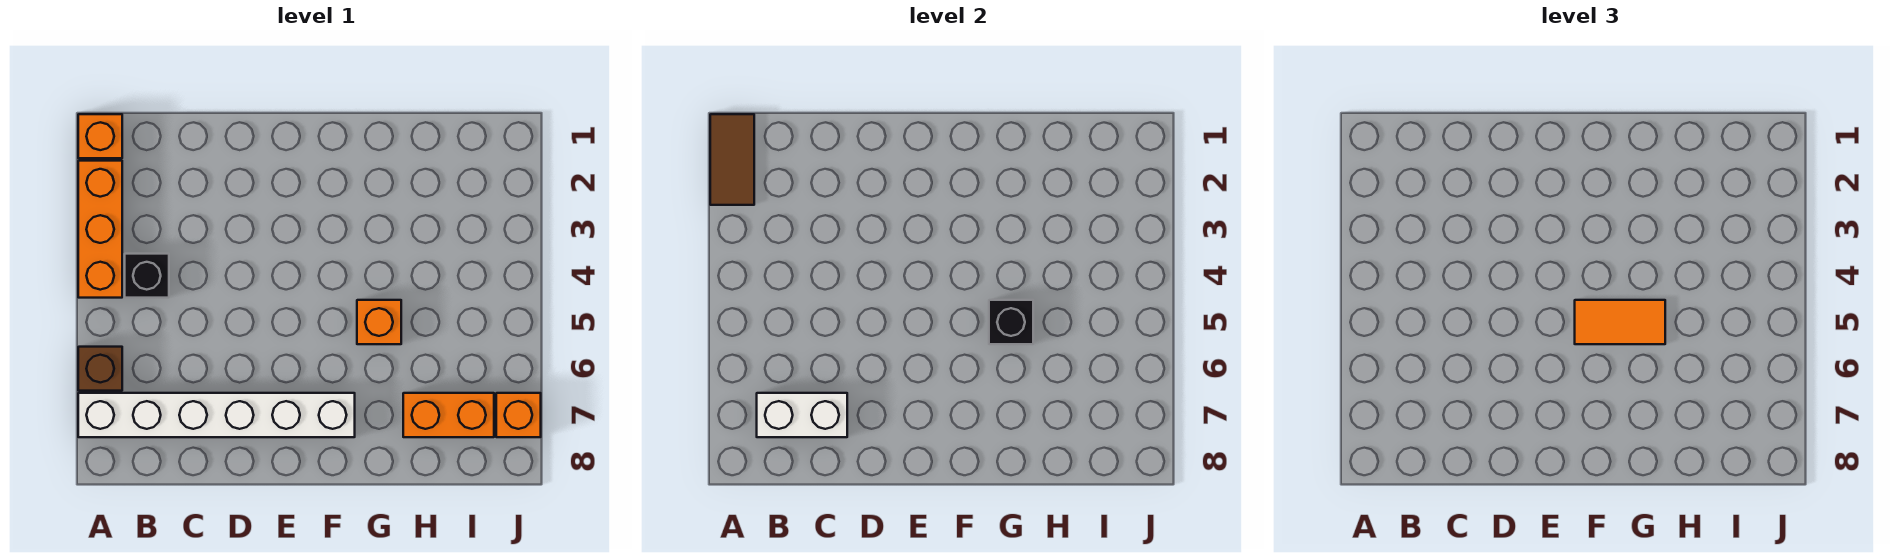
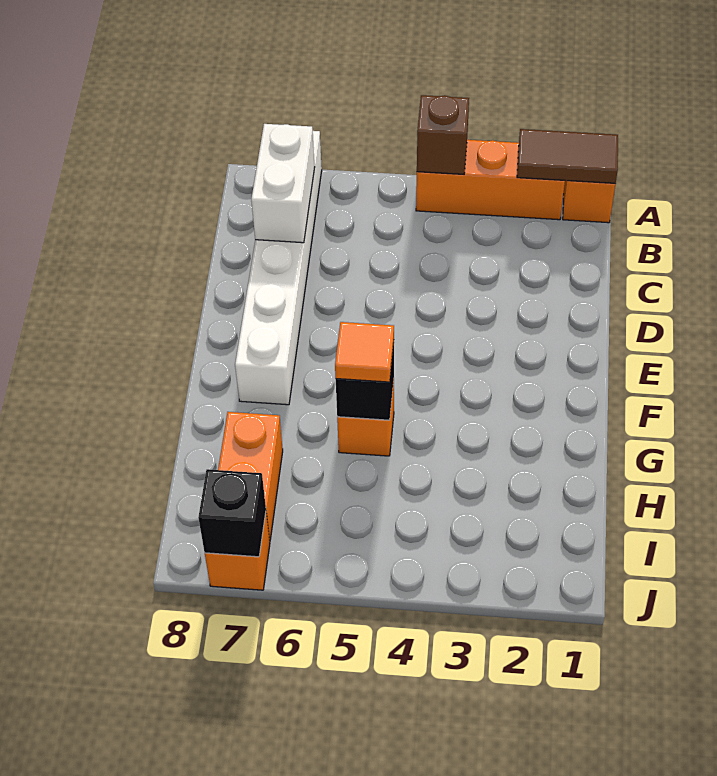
brown 1x1 brick [78,347,122,391] -> brown 1x1 brick moved to [417,95,469,174]
black 1x1 brick [125,254,169,298] -> black 1x1 brick moved to [198,469,266,557]
orange 1x2 tile [1575,300,1665,344] -> orange 1x1 tile [335,322,394,382]

